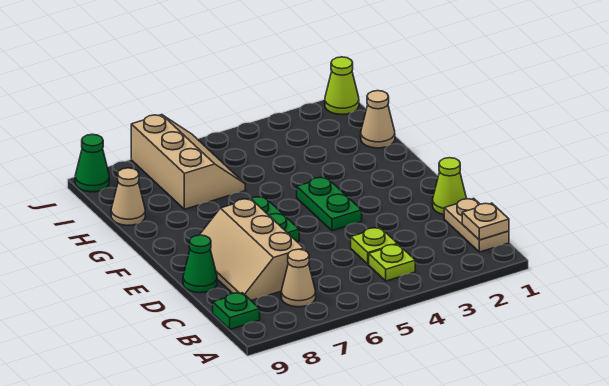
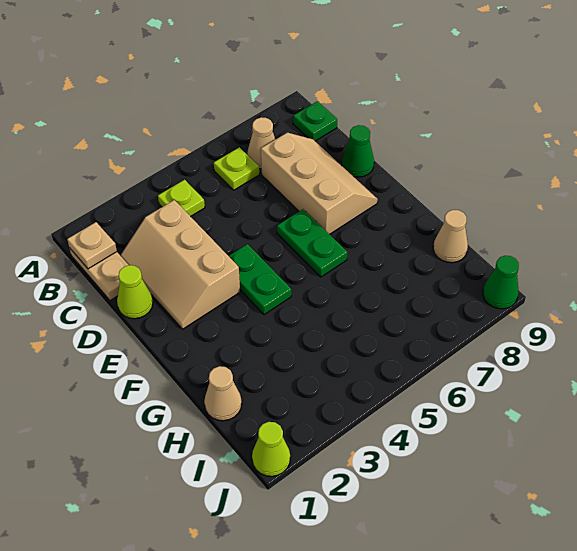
lime 1x1 plate [351,228,397,264] -> lime 1x1 plate moved to [214,147,259,190]
tan 2x3 slope [131,115,245,209] -> tan 2x3 slope moved to [120,200,240,329]

